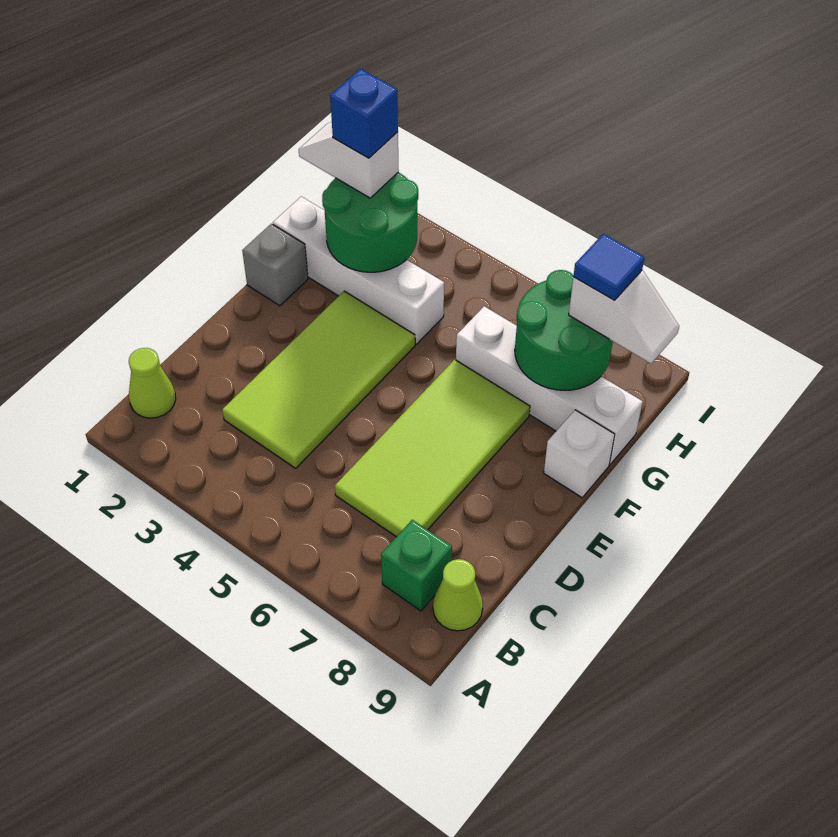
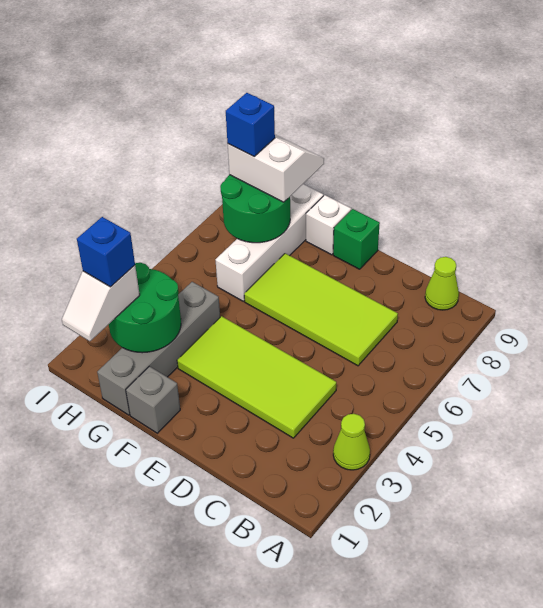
lime 1x1 cone [129,348,176,418] -> lime 1x1 cone moved to [333,414,370,470]
green 1x1 brick [381,520,452,611] -> green 1x1 brick moved to [333,209,380,269]
white 1x4 brick [273,197,444,344] -> grey 1x4 brick [97,282,220,415]
white 1x2 slope [569,270,679,363] -> white 2x2 slope [228,135,324,202]
blue 1x1 tile [573,234,644,300] -> blue 1x1 brick [226,93,275,156]

